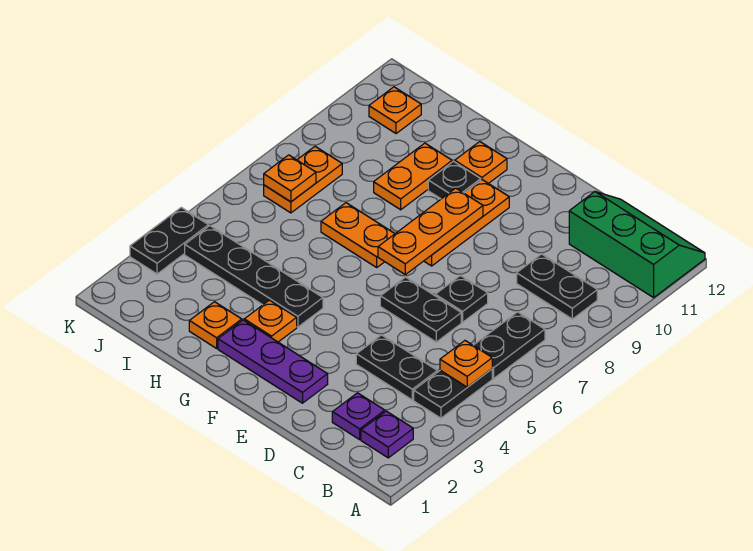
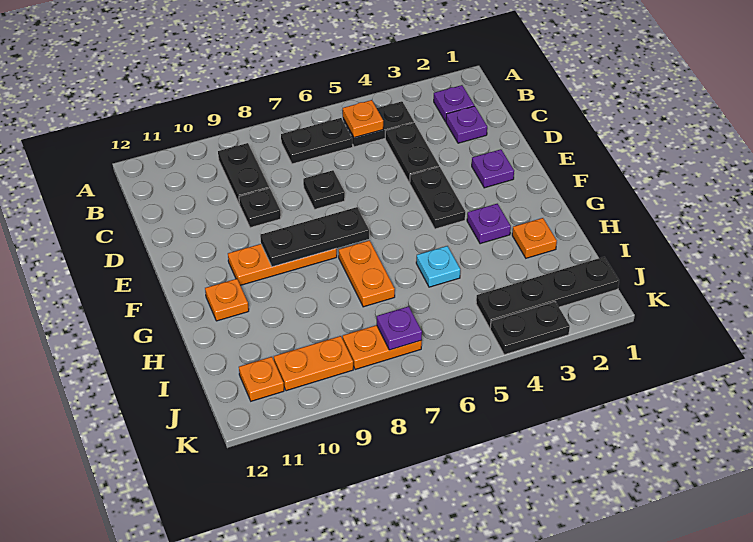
green 2x3 slope [569,192,705,298] -> none
black 1x2 plate [380,277,461,342] -> black 1x2 plate moved to [409,167,465,229]
purple 1x3 plate [218,320,328,403] -> purple 1x1 plate [472,149,514,188]
orange 1x3 plate [378,188,483,275] -> black 1x3 plate [260,207,369,267]
orange 1x1 plate [244,300,297,342] -> purple 1x1 plate [467,204,511,244]
black 1x4 plate [185,226,323,327] -> black 1x4 plate turned to [476,257,619,328]
black 1x1 plate [428,161,481,199] -> black 1x1 plate moved to [239,188,281,228]
none -> cyan 1x1 plate [416,246,460,287]
orange 1x2 plate [374,143,452,210] -> orange 1x2 plate moved to [274,336,353,391]
orange 1x1 plate [264,155,316,202] -> purple 1x1 plate [377,306,422,350]

